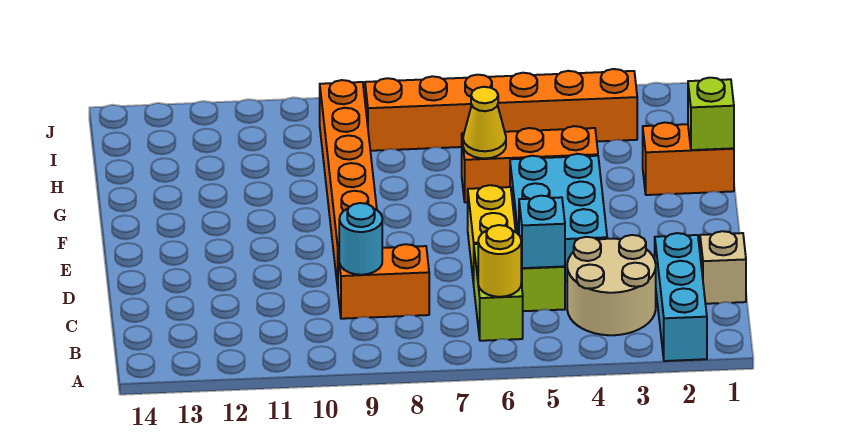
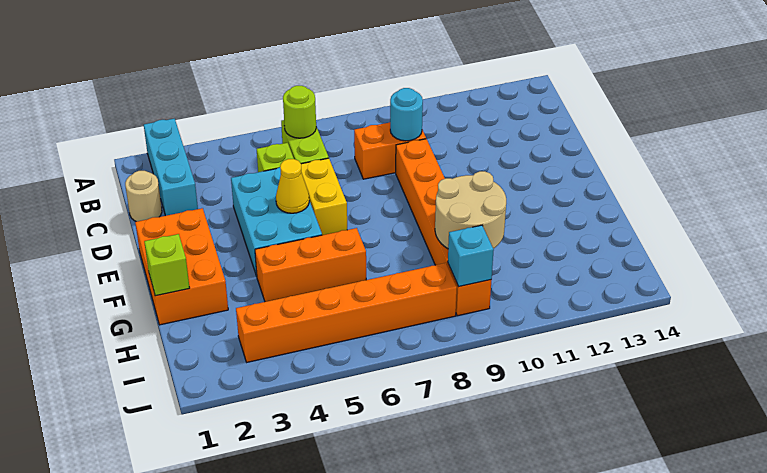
tan 2x2 round brick [567,235,656,335] -> tan 2x2 round brick moved to [435,171,506,249]
yellow 1x1 round brick [478,225,521,297] -> lime 1x1 round brick [283,86,316,138]
tan 1x1 brick [700,231,746,304] -> tan 1x1 round brick [125,171,162,222]
cyan 1x1 brick [519,196,565,268] -> cyan 1x1 brick moved to [448,225,494,286]
orange 1x2 brick [643,122,734,195] -> orange 2x3 brick [135,208,228,325]
yellow 1x1 cone [463,87,506,158] -> yellow 1x1 cone moved to [276,159,309,213]

